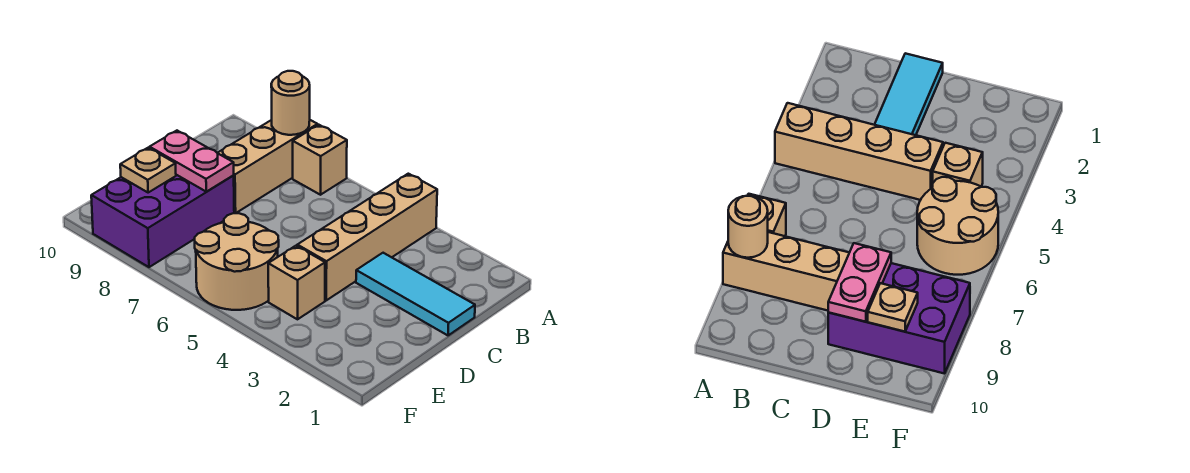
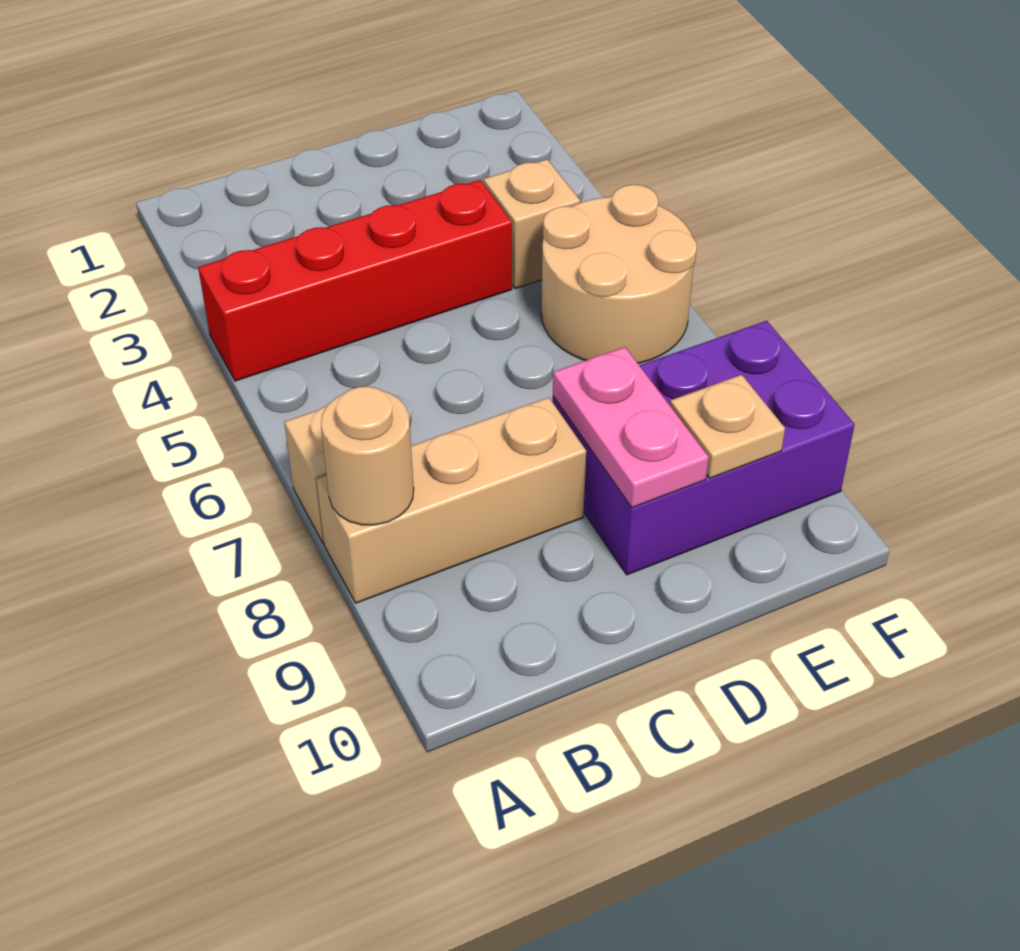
tan 1x4 brick [297,174,437,300] -> red 1x4 brick [198,180,512,381]
cyan 1x3 tile [356,253,475,335] -> none

